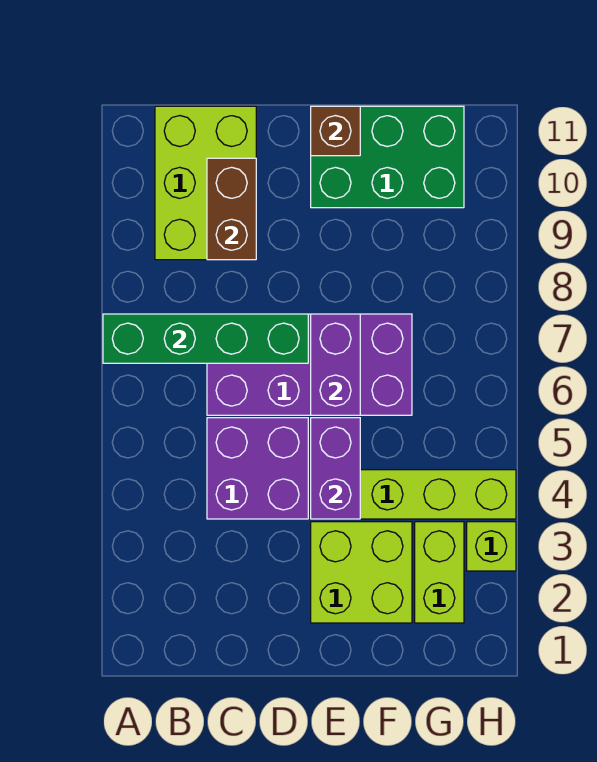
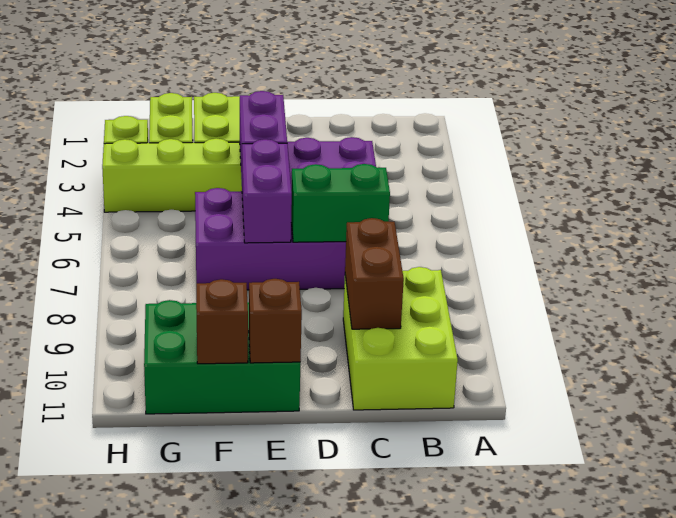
green 1x4 brick [103,314,308,363] -> green 1x2 brick [291,164,390,242]
none -> brown 1x1 brick [196,279,248,364]

